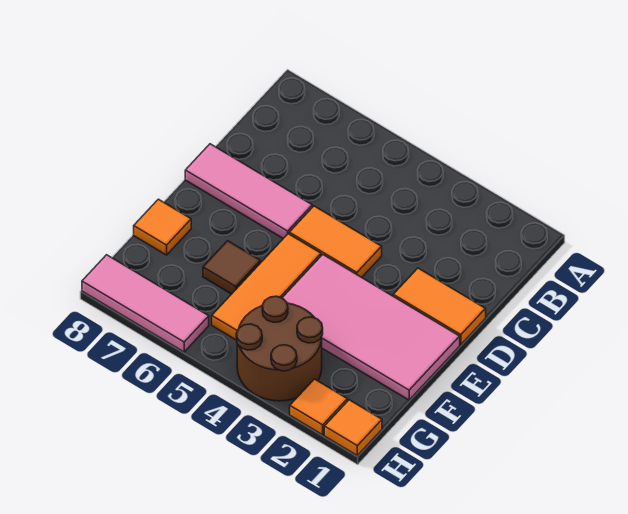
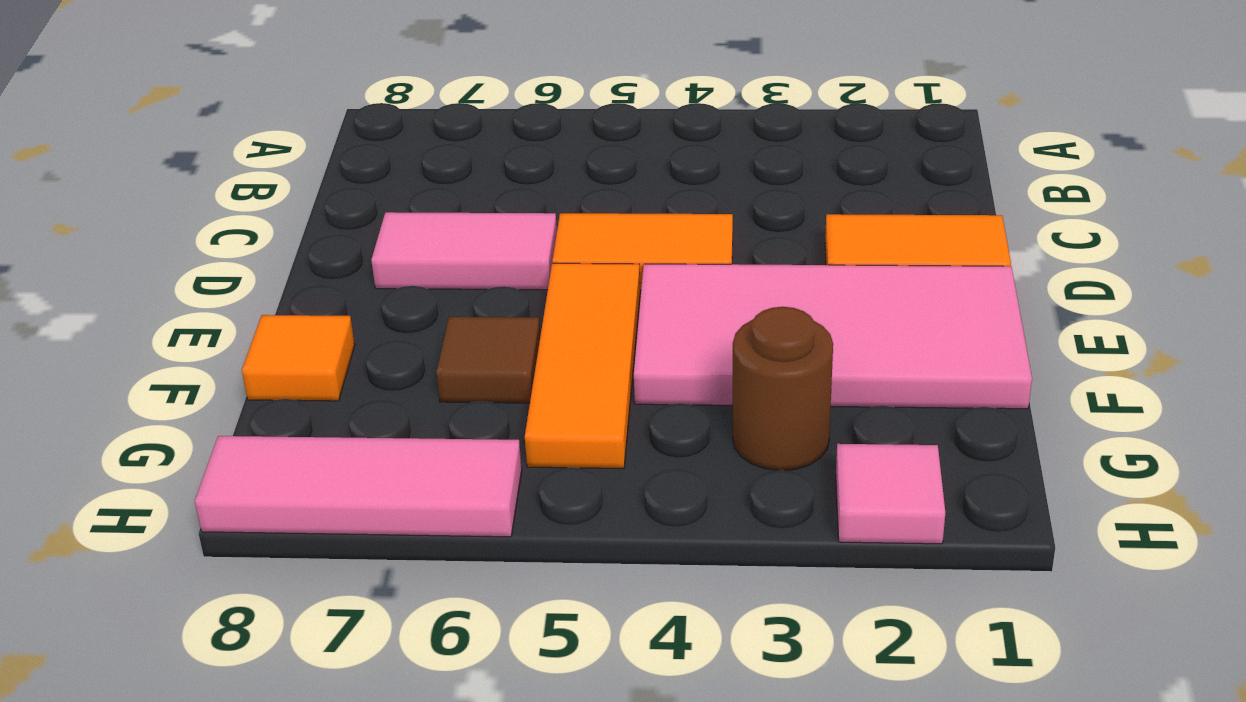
pink 1x3 tile [185,144,312,238] -> pink 1x2 tile [371,212,557,290]
brown 2x2 round brick [236,296,323,401] -> brown 1x1 round brick [733,307,833,470]
orange 1x1 tile [324,400,382,455] -> none
orange 1x1 tile [290,379,347,435] -> pink 1x1 tile [836,444,945,544]

